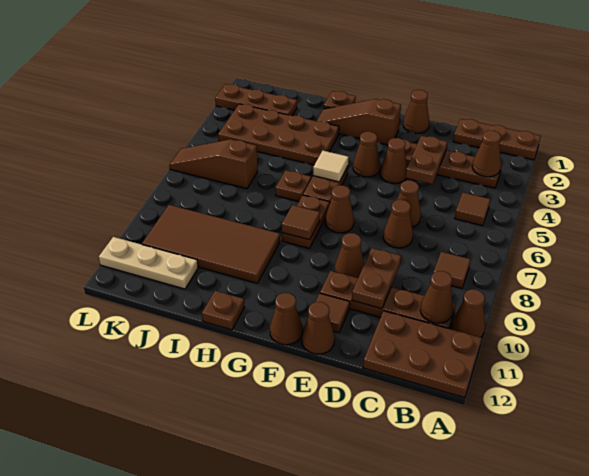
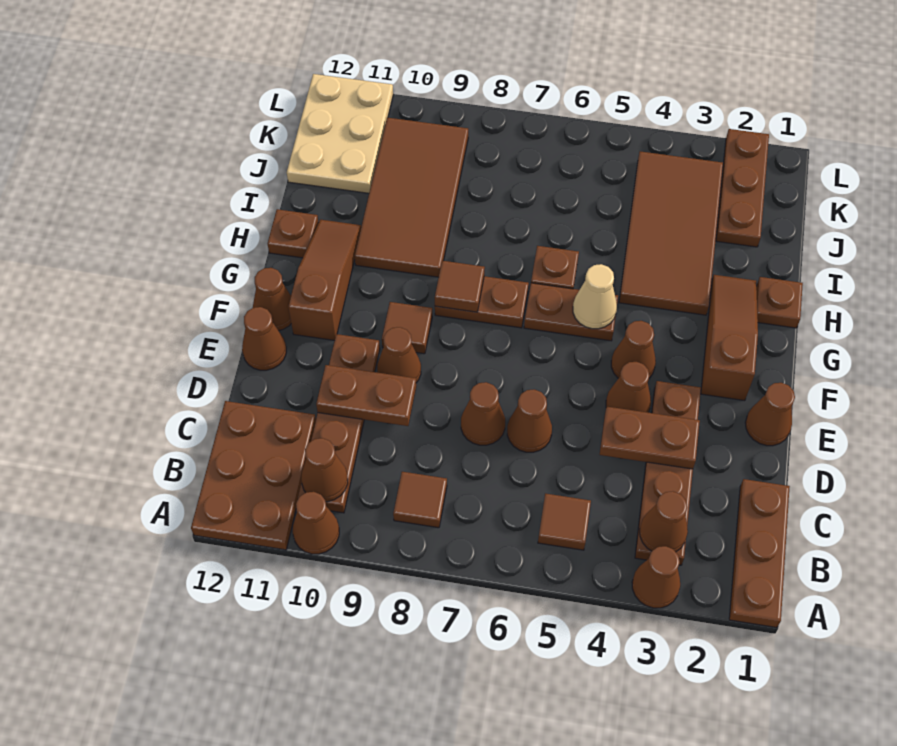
brown 1x1 tile [316,293,350,333] -> brown 1x1 tile moved to [382,302,432,354]
brown 1x1 cone [325,185,354,233] -> brown 1x1 cone moved to [632,546,680,608]
tan 1x1 tile [313,151,349,182] -> tan 1x1 cone [573,264,617,329]
brown 2x4 plate [218,104,339,165] -> brown 2x4 tile [619,151,723,315]
brown 1x3 slope [169,139,258,189] -> brown 1x3 slope moved to [288,219,361,341]
tan 1x3 plate [99,237,198,289] -> tan 2x3 plate [287,74,393,193]

